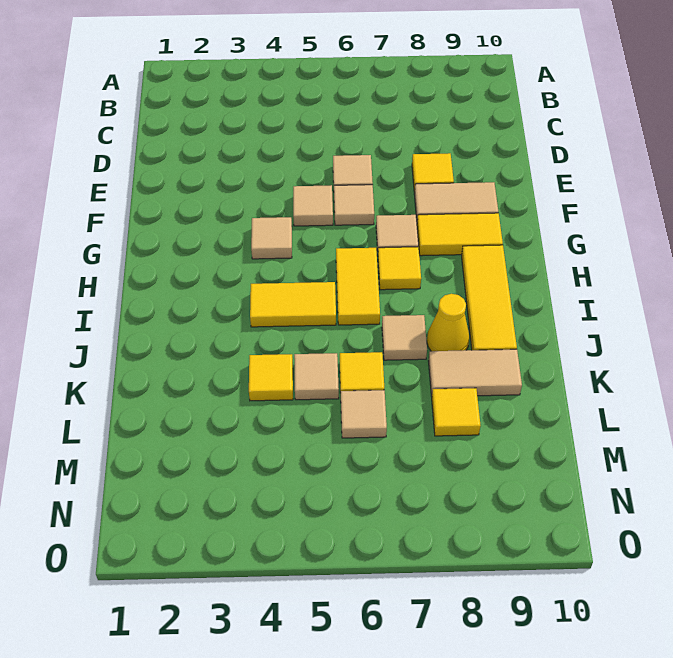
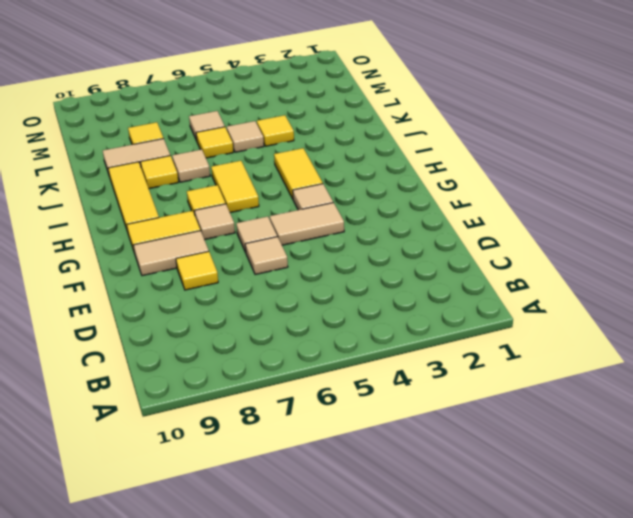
tan 1x1 tile [293,185,333,226] -> tan 1x2 tile [270,203,344,245]
yellow 1x2 tile [250,282,336,327] -> yellow 1x2 tile turned to [274,148,323,199]
yellow 1x1 cone [427,294,469,351] -> yellow 1x1 tile [141,156,178,189]

